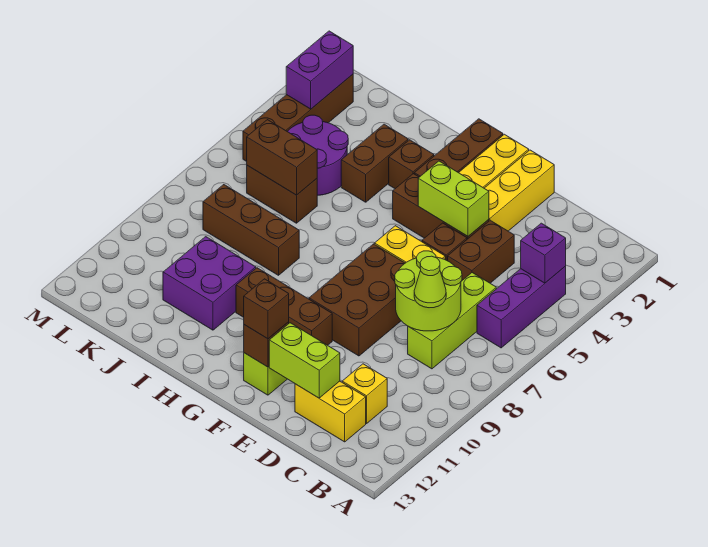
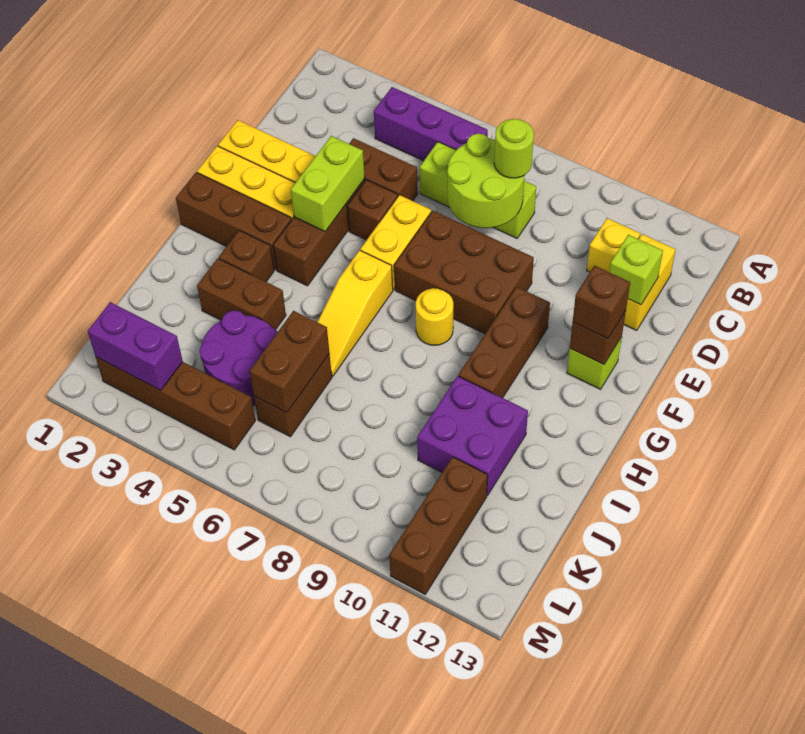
purple 1x1 brick [521,223,566,283] -> none
lime 1x1 cone [414,256,446,308] -> lime 1x1 round brick [494,119,534,178]
lime 1x2 brick [269,323,340,398] -> lime 1x1 brick [609,235,663,305]
none -> yellow 1x3 slope [317,250,393,376]
none -> yellow 1x1 round brick [416,288,453,345]
brown 1x3 brick [203,185,299,275] -> brown 1x3 brick moved to [389,457,488,594]

